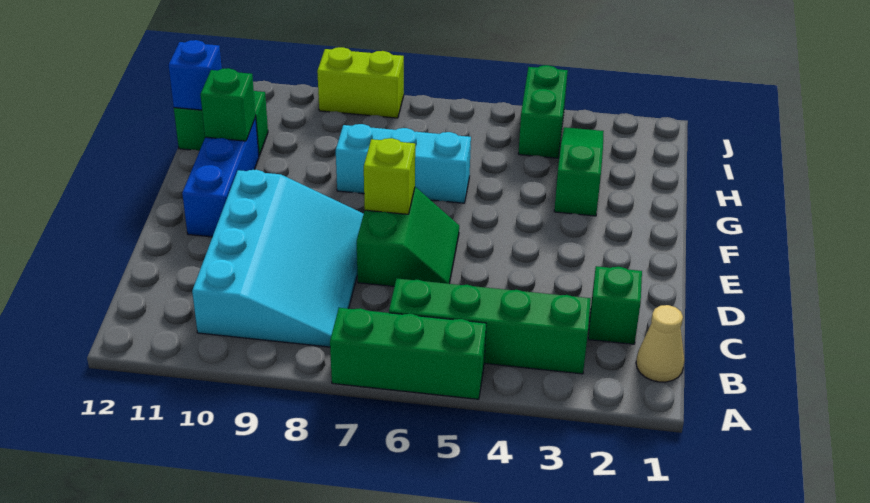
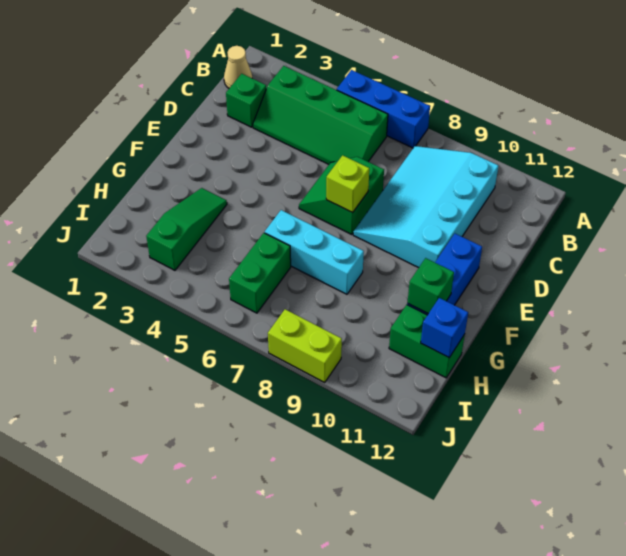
green 1x3 brick [330,308,486,399] -> blue 1x3 brick [337,70,430,148]
green 1x3 slope [554,127,604,216] -> green 1x3 slope turned to [146,188,227,270]
green 1x2 brick [518,65,568,158] -> green 1x2 brick moved to [229,233,291,313]

